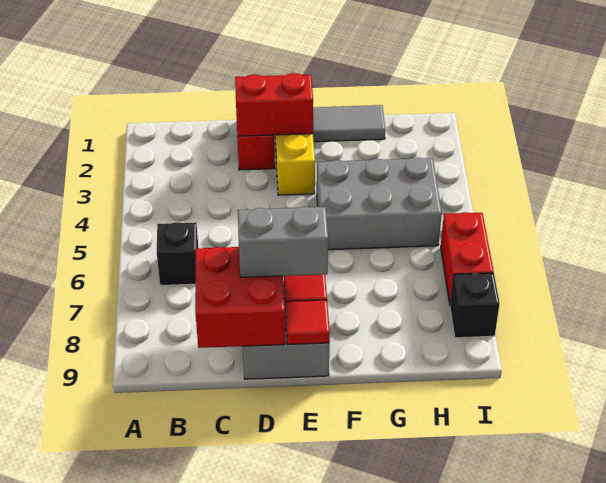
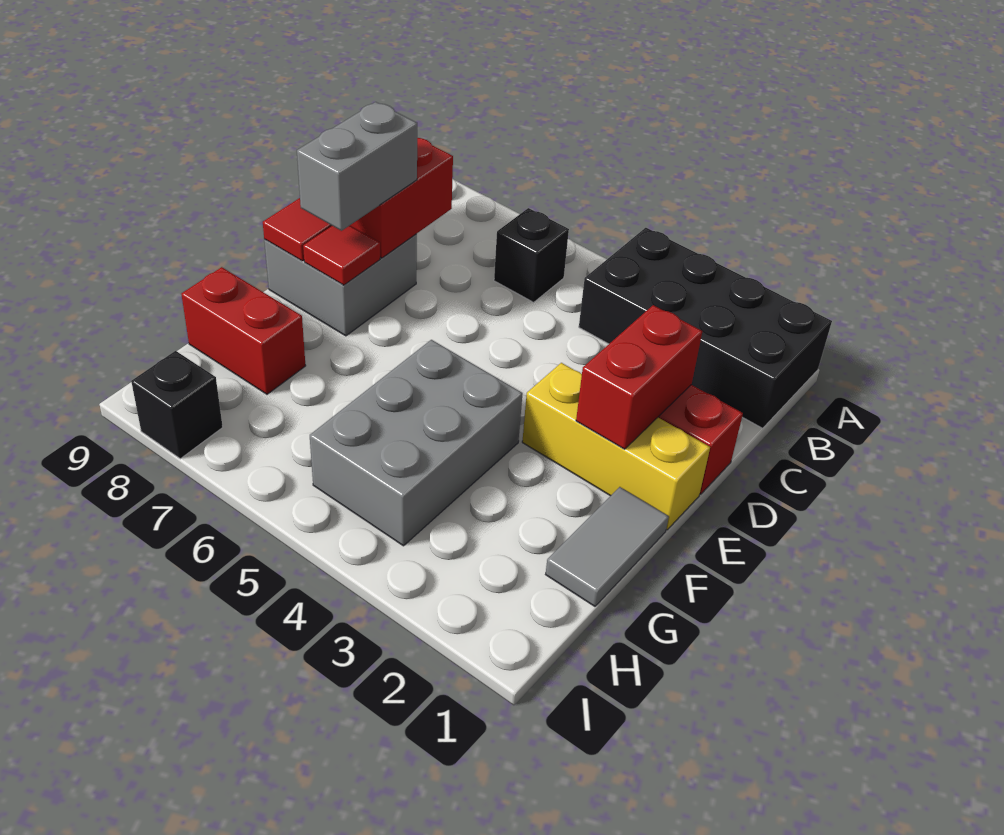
none -> black 2x4 brick [579,228,832,428]
red 1x2 brick [441,212,494,304] -> red 1x2 brick moved to [181,267,306,394]

